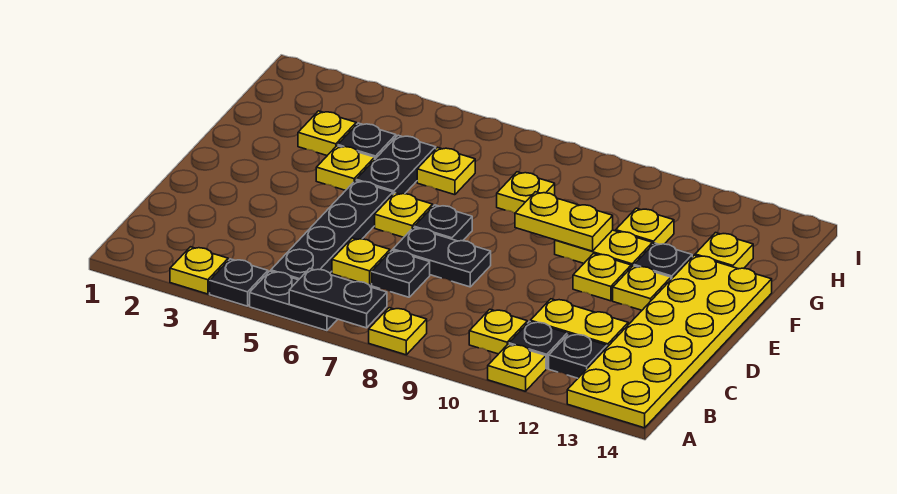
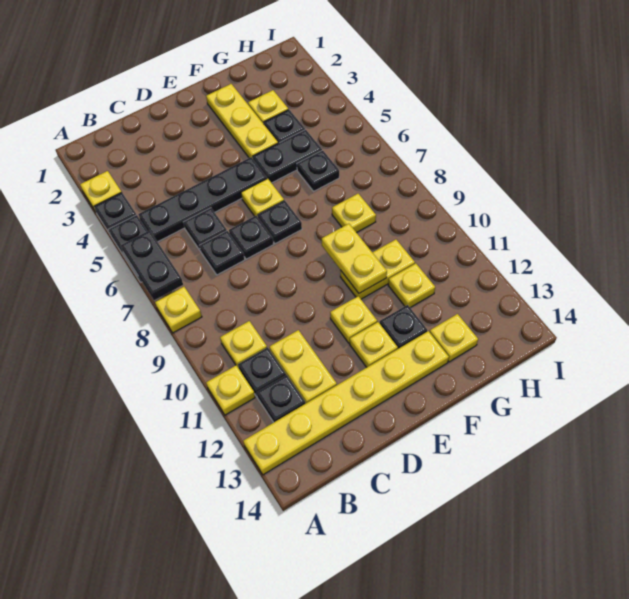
yellow 2x6 plate [567,255,772,428] -> yellow 1x6 plate [243,331,449,475]
yellow 1x1 plate [332,238,390,285] -> black 1x1 plate [184,208,227,251]
black 1x2 plate [393,228,491,287] -> black 1x1 plate [229,216,274,259]
yellow 1x1 plate [316,146,375,190] -> yellow 1x3 plate [206,84,278,158]
yellow 1x2 plate [555,230,653,267] -> yellow 1x2 plate turned to [340,239,415,299]
yellow 1x1 plate [417,147,475,195] -> black 1x1 plate [297,150,339,191]

